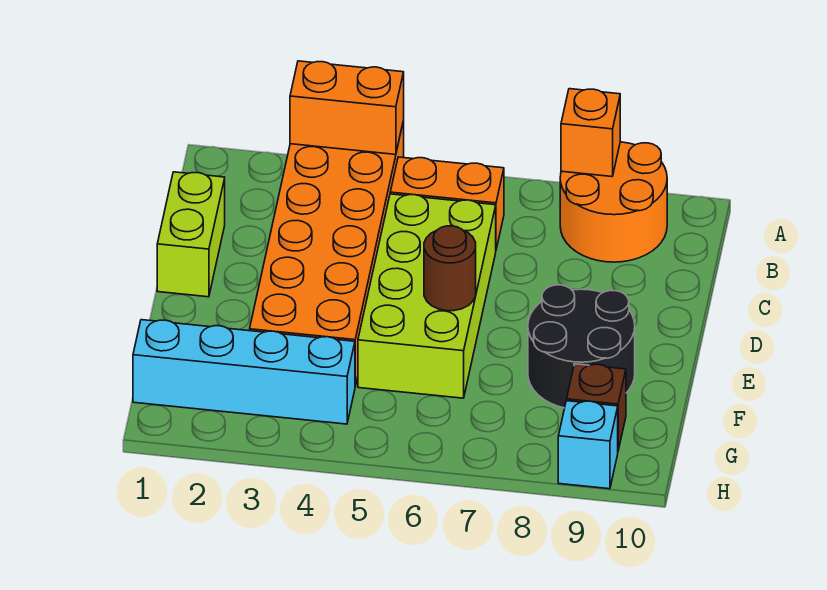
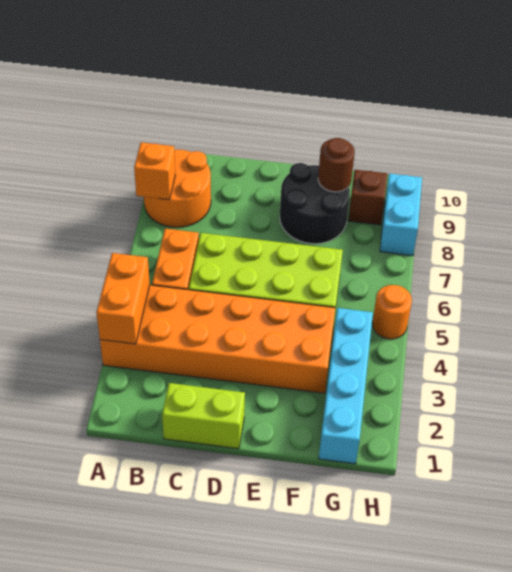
brown 1x1 round brick [424,226,476,311] -> brown 1x1 round brick moved to [318,138,355,192]
none -> orange 1x1 round brick [372,285,412,339]
cyan 1x1 brick [558,401,618,489] -> cyan 1x2 brick [380,174,422,256]

